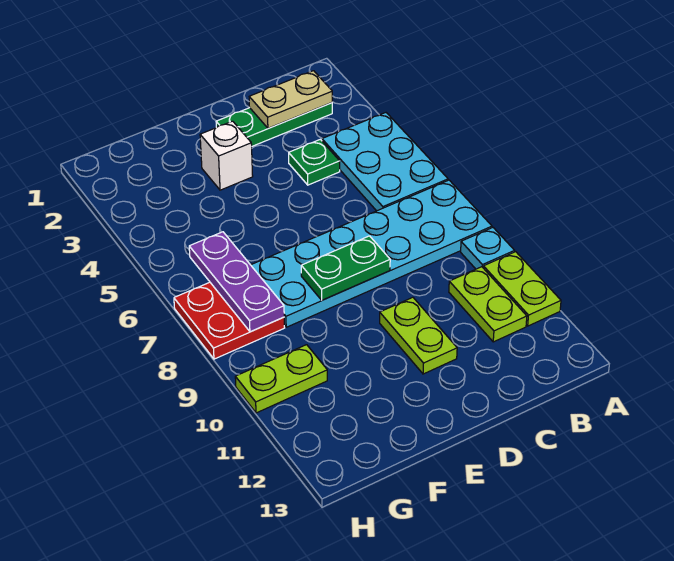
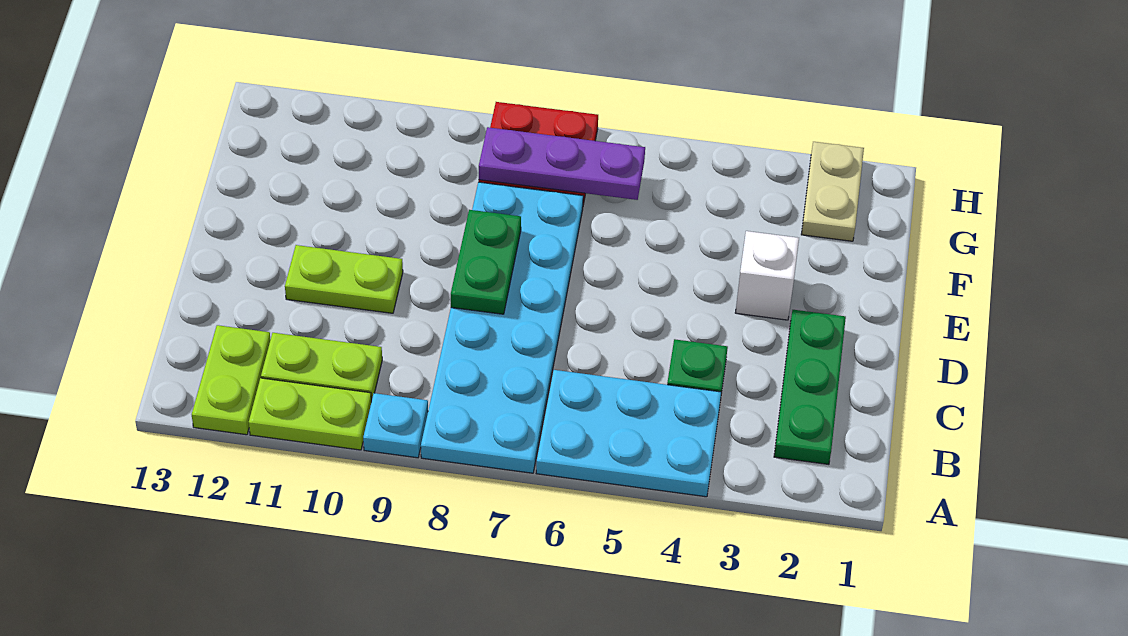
tan 1x2 plate [249,71,332,128] -> tan 1x2 plate moved to [801,142,864,241]
lime 1x2 plate [235,345,327,413] -> lime 1x2 plate moved to [192,325,271,435]

